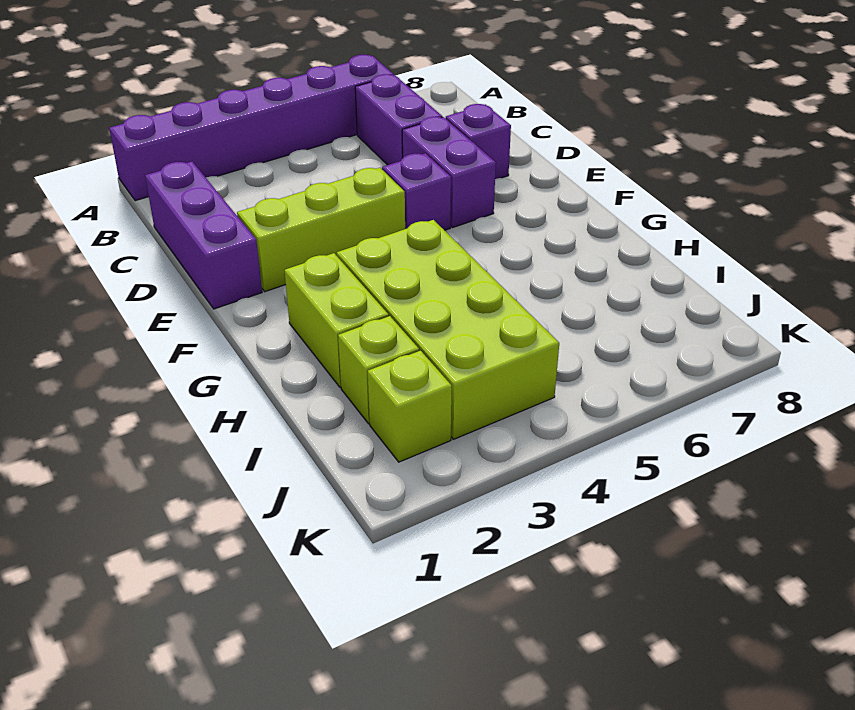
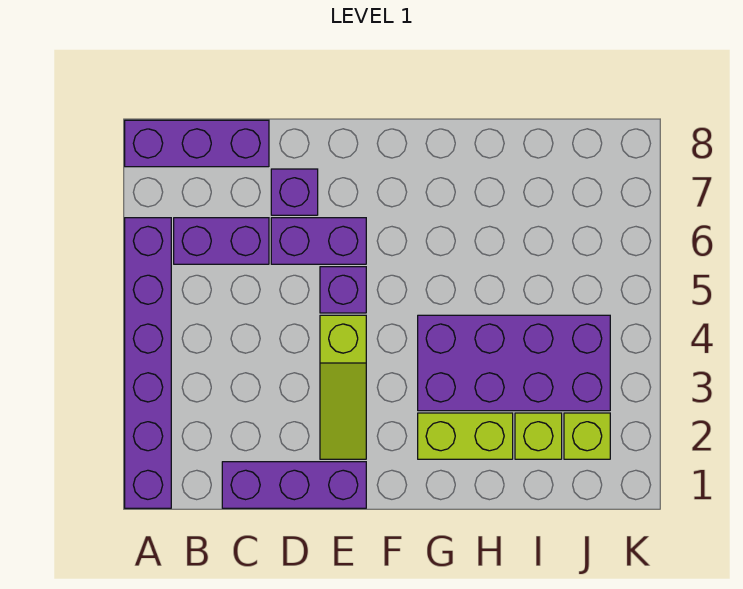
none -> purple 1x3 brick [125,120,269,167]
lime 1x3 brick [237,168,405,292] -> lime 1x3 slope [320,315,366,459]
lime 2x4 brick [337,220,559,439] -> purple 2x4 brick [418,315,610,411]

